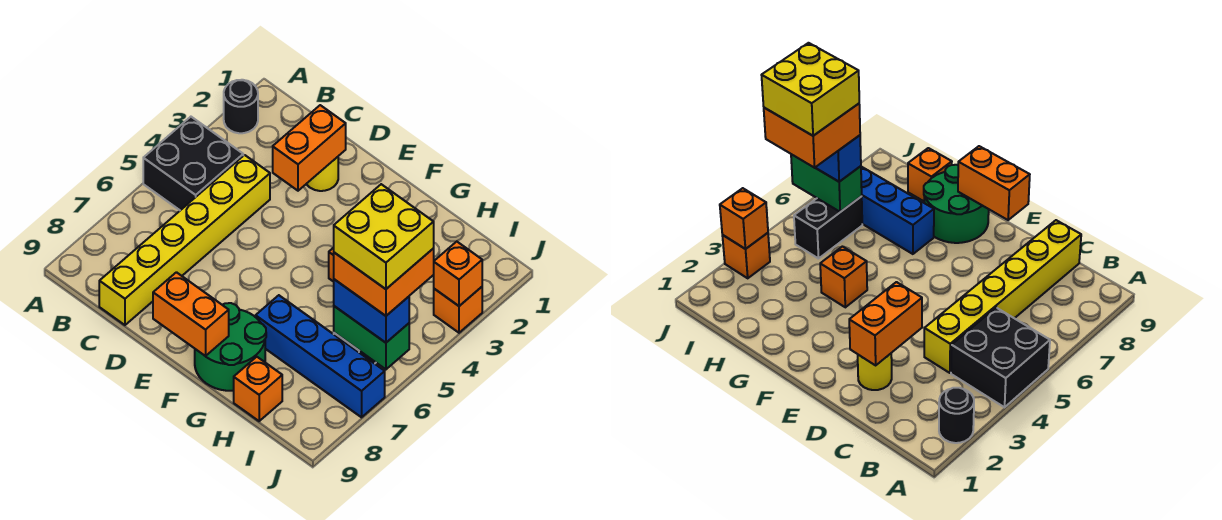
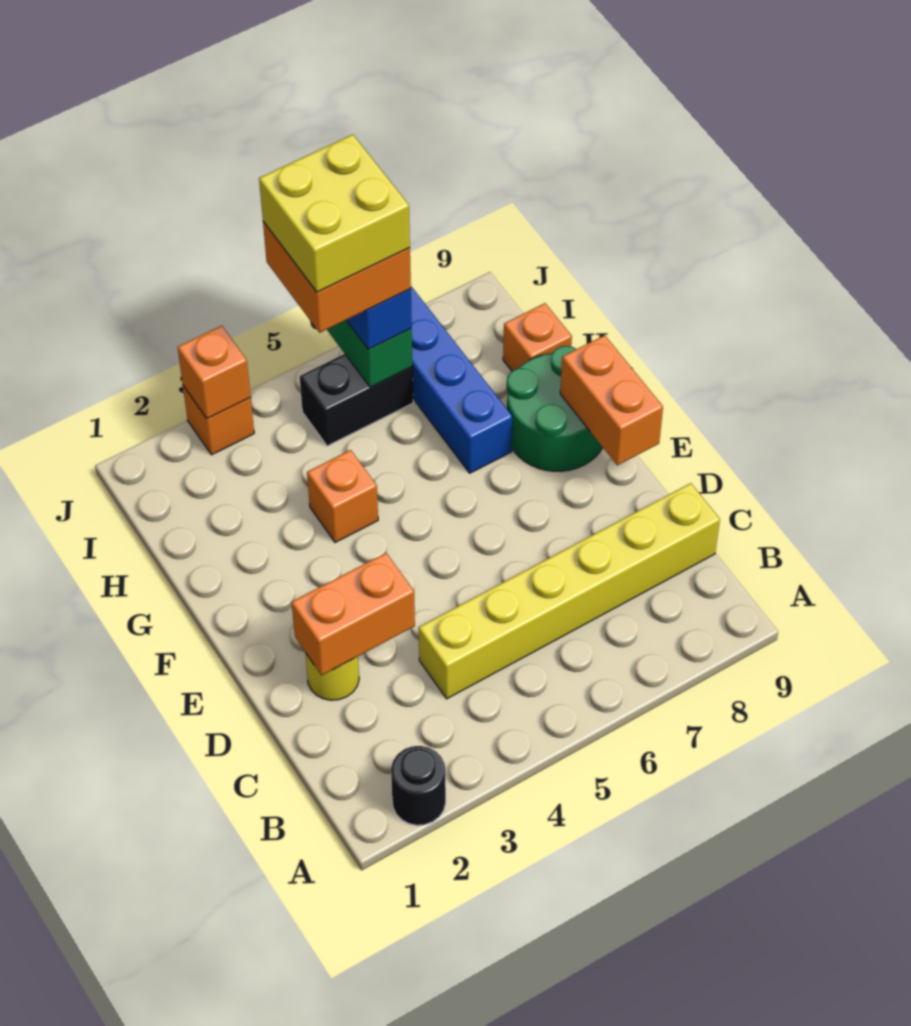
black 2x2 brick [143,117,243,210] -> none

